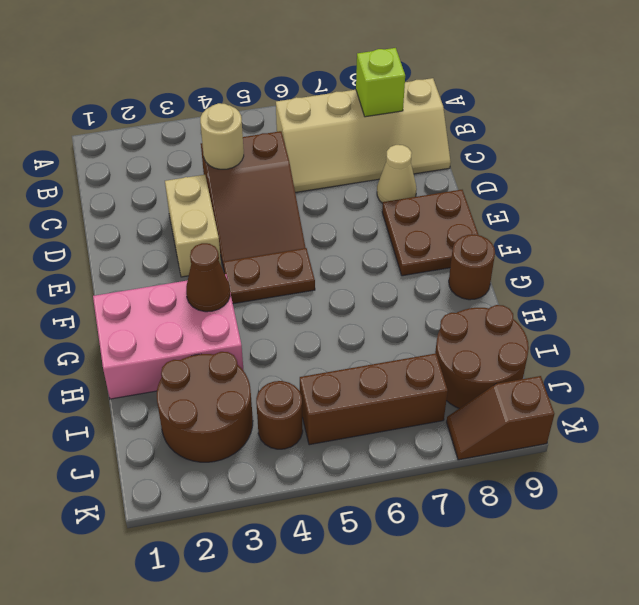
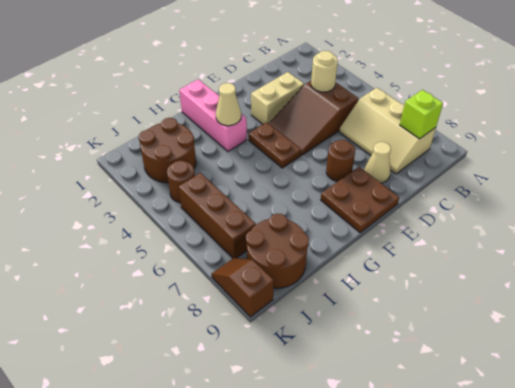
tan 2x4 slope [276,78,451,192] -> tan 2x3 slope [339,88,436,174]
pink 2x3 brick [93,274,244,399] -> pink 1x3 brick [179,79,247,151]
brown 1x1 cone [186,243,230,312] -> tan 1x1 cone [216,83,241,126]
brown 1x1 round brick [449,234,495,300] -> brown 1x1 round brick moved to [326,140,355,181]

